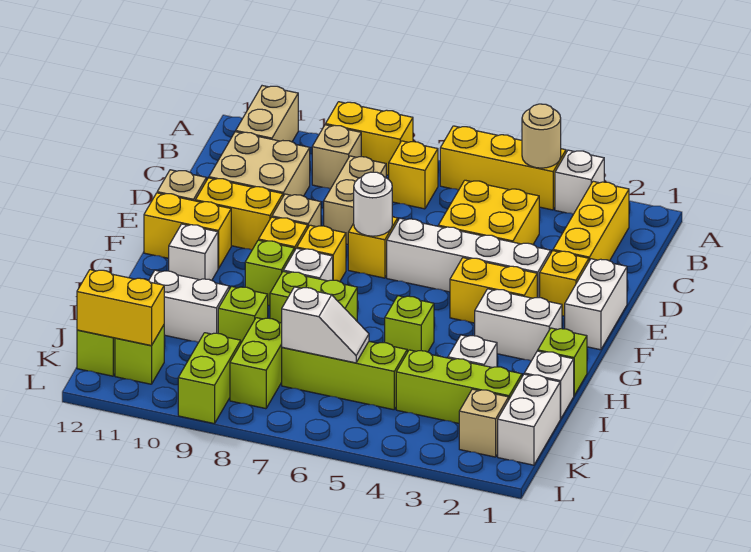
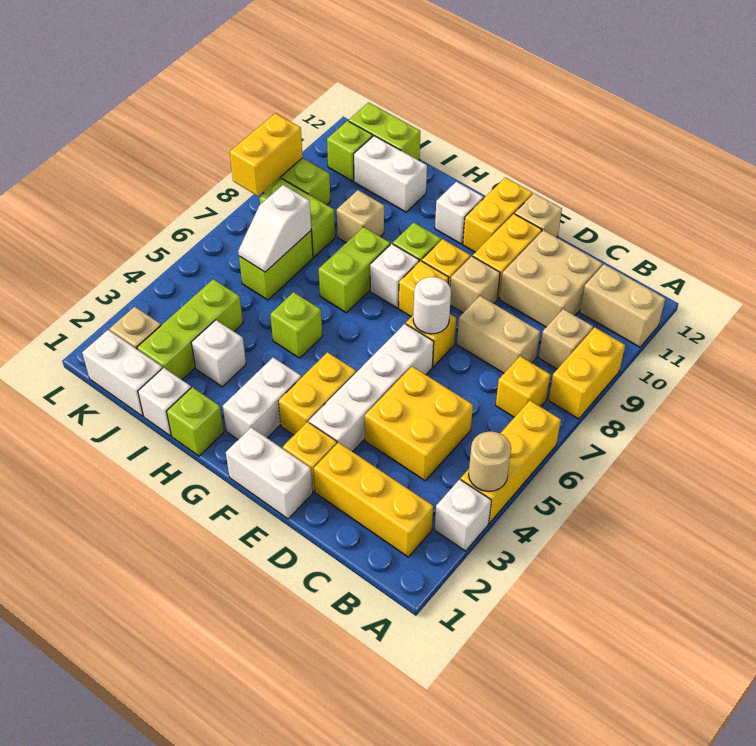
lime 1x1 brick [218,286,268,343] -> tan 1x1 brick [337,190,384,243]
white 1x2 brick [149,270,229,342] -> white 1x2 brick turned to [354,136,427,212]
lime 1x3 brick [282,341,407,410] -> lime 1x2 brick [239,231,313,300]
yellow 1x2 brick [77,270,164,346] -> yellow 1x2 brick moved to [230,113,303,196]

